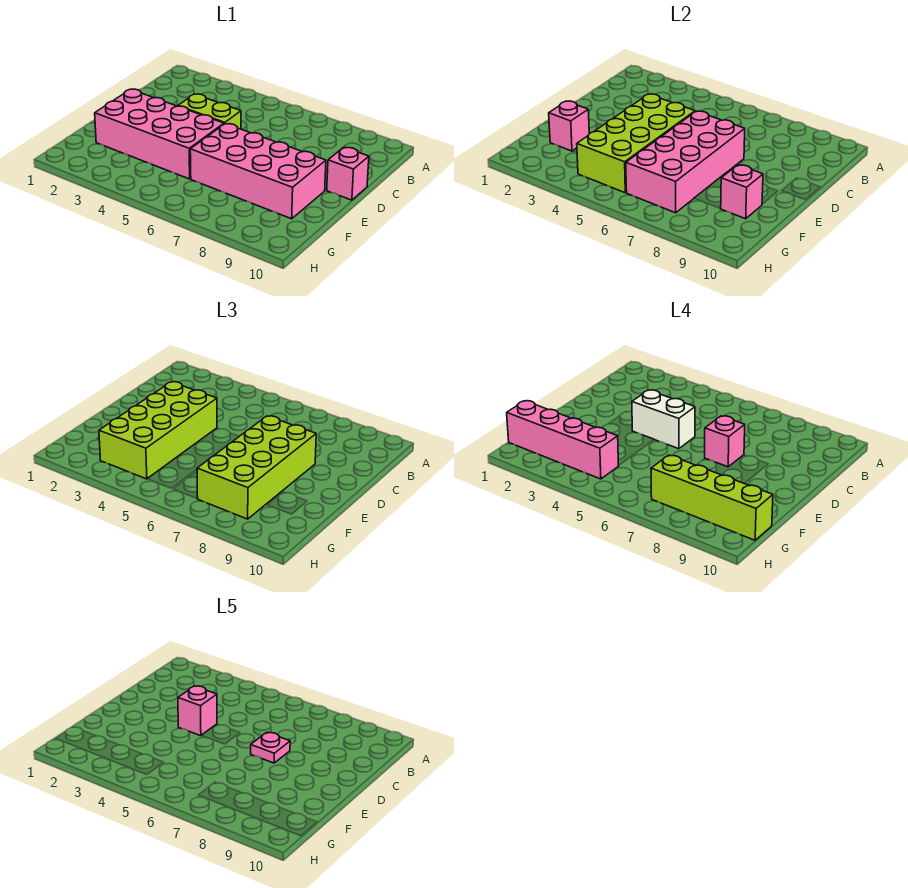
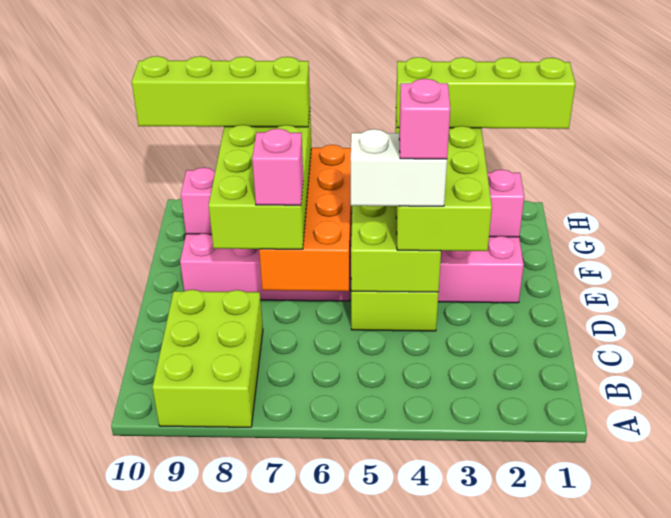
none -> lime 2x3 brick [152,290,263,427]
pink 2x4 brick [626,111,745,213] -> orange 2x4 brick [259,145,352,291]
pink 1x1 plate [251,732,290,763] -> none
pink 1x1 brick [327,147,369,200] -> none
pink 1x4 brick [507,401,619,479] -> lime 1x4 brick [396,57,575,129]

